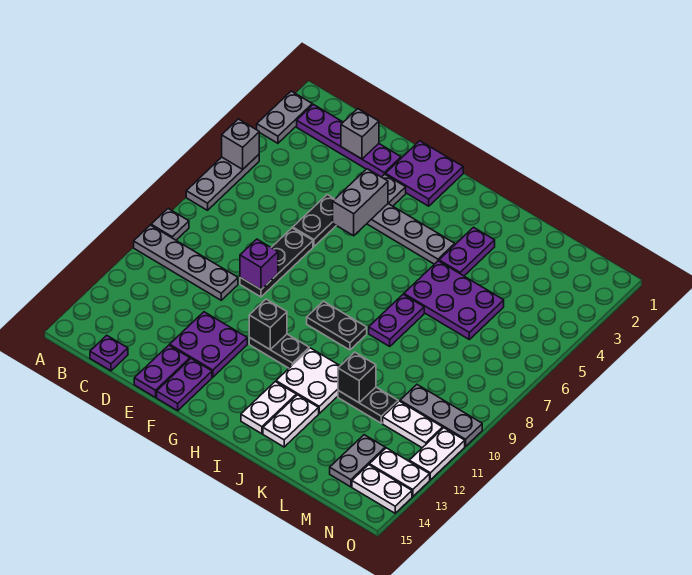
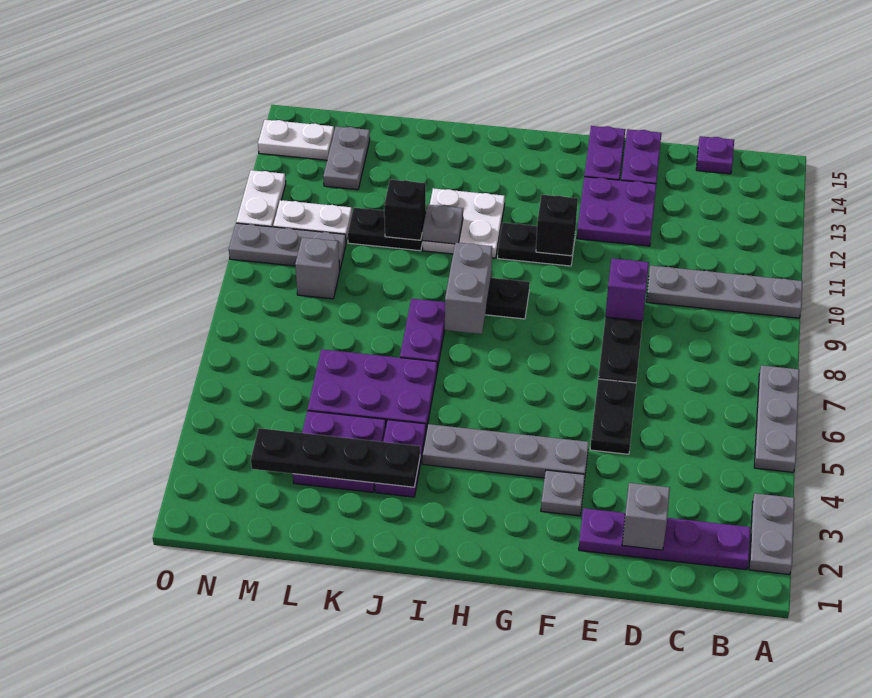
grey 1x1 brick [222,119,259,170] -> grey 1x1 brick moved to [295,237,340,299]
grey 1x1 plate [151,209,189,240] -> grey 1x1 plate moved to [422,205,463,244]
purple 2x2 plate [385,141,463,206] -> purple 2x2 plate moved to [293,411,386,492]
grey 1x2 brick [333,169,388,236] -> grey 1x2 brick moved to [445,242,492,334]
white 1x2 plate [241,382,296,434] -> none
none -> black 1x4 plate [251,428,420,487]
white 1x2 plate [263,395,319,447] -> none
white 1x2 plate [370,448,430,497] -> none

